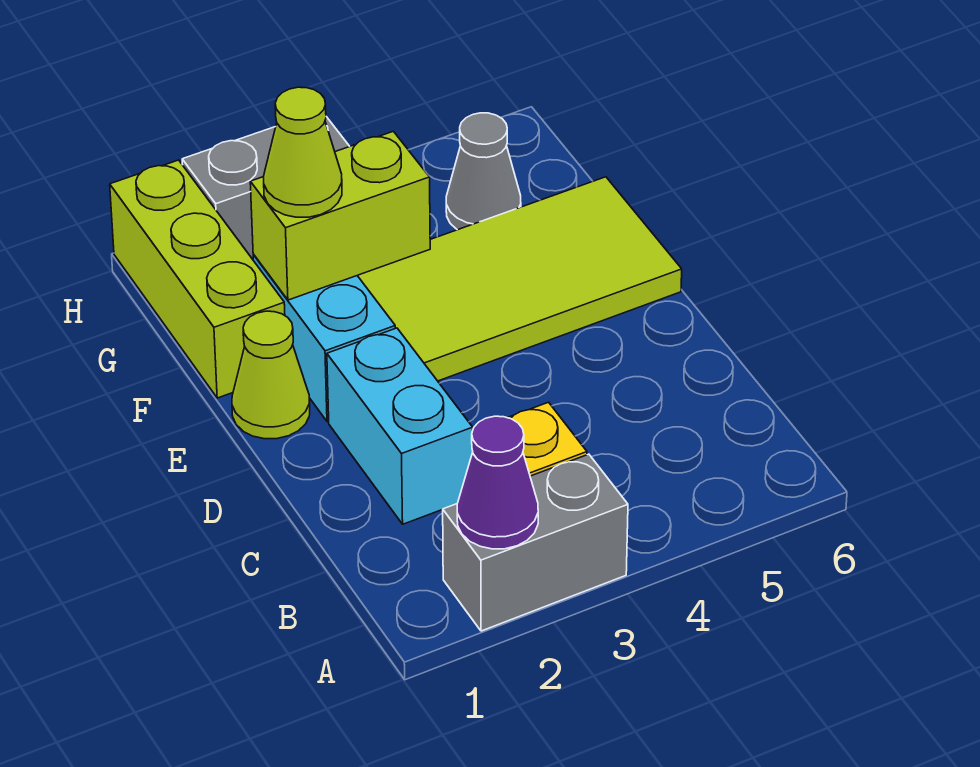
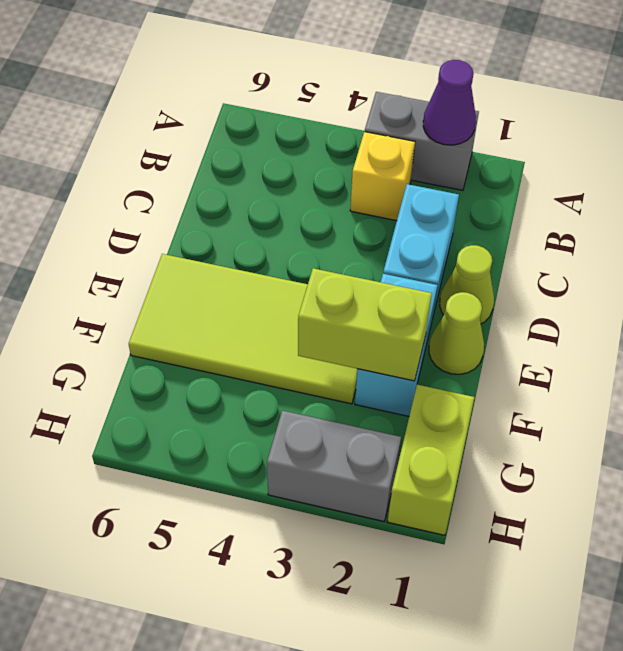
lime 1x3 brick [110,160,285,398] -> lime 1x2 brick [388,385,475,535]
lime 1x1 cone [264,87,342,217] -> lime 1x1 cone moved to [440,245,494,324]
grey 1x1 cone [446,113,521,230] -> none

